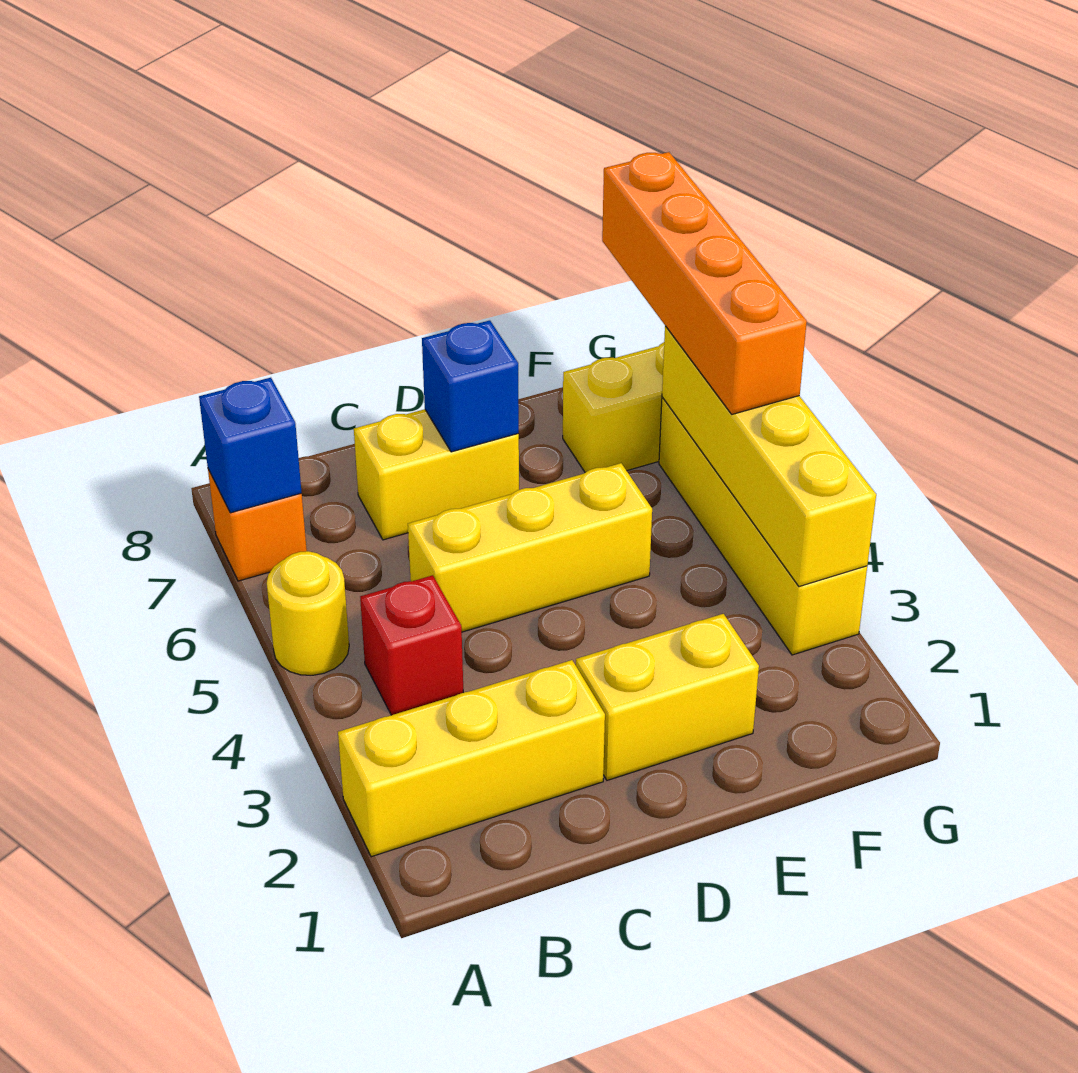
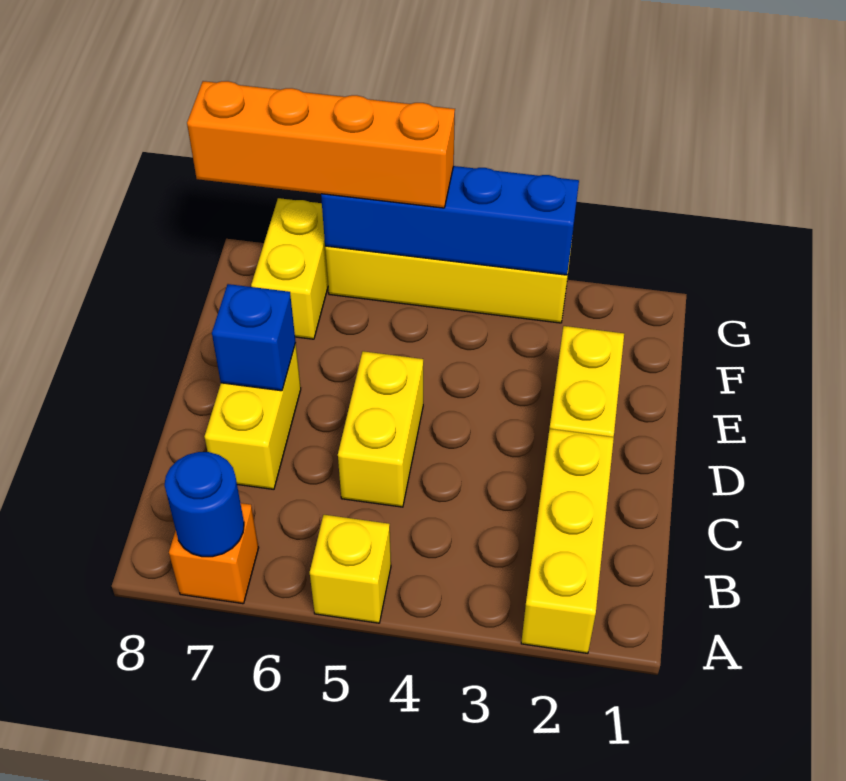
yellow 1x1 round brick [267,551,349,675] -> yellow 1x1 brick [310,515,391,623]
blue 1x1 brick [199,378,302,513] -> blue 1x1 round brick [165,452,244,557]
red 1x1 brick [360,575,463,715] -> none
yellow 1x3 brick [408,463,652,632] -> yellow 1x2 brick [338,351,423,507]
yellow 1x4 brick [662,326,876,587] -> blue 1x4 brick [321,166,579,275]

